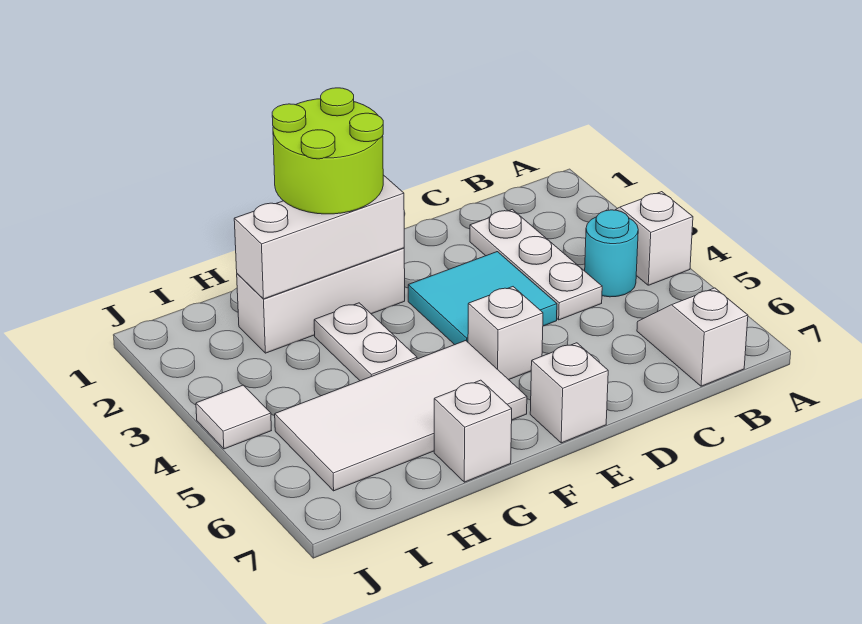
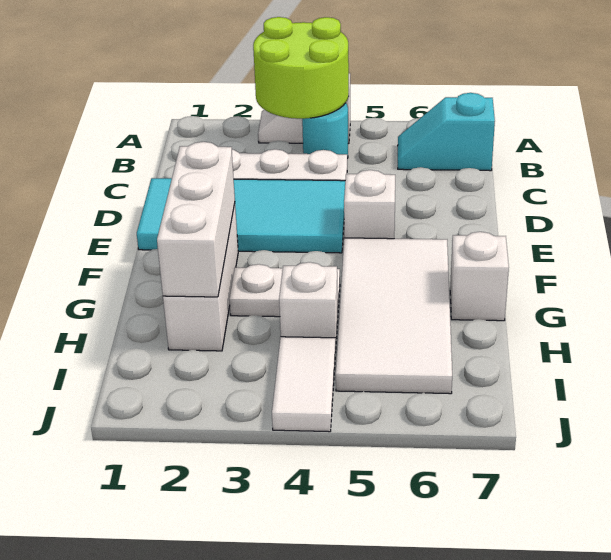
white 1x2 slope [637,288,748,386] -> cyan 1x2 slope [398,93,495,171]
cyan 2x2 tile [408,252,557,345] -> cyan 2x4 tile [137,178,345,253]
white 1x1 brick [530,343,608,443] -> white 1x1 brick moved to [279,262,338,353]
lime 2x2 round brick [272,88,383,214] -> lime 2x2 round brick moved to [253,17,349,119]
white 1x1 tile [196,385,271,449] -> white 1x2 tile [272,337,335,432]

